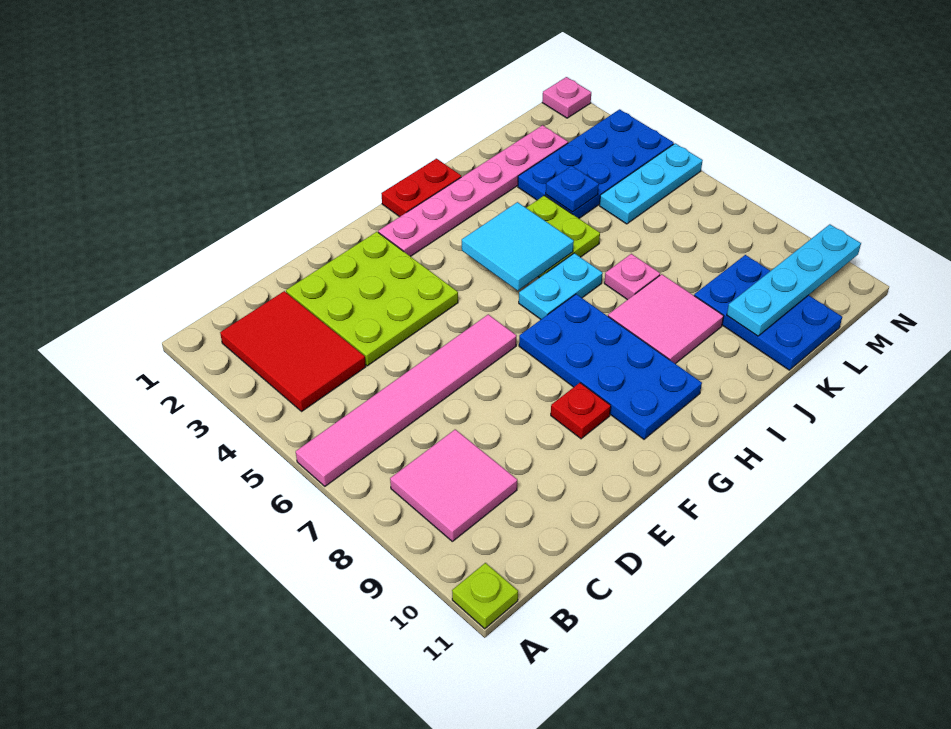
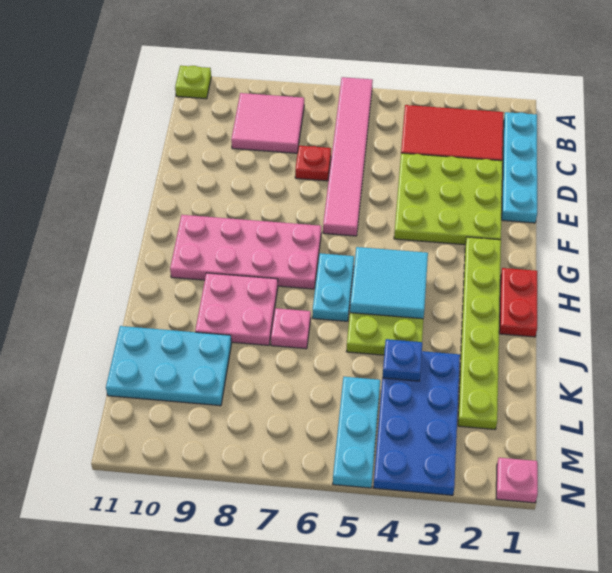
red 1x1 plate [551,383,611,439] -> red 1x1 plate moved to [295,146,331,181]
pink 1x6 plate [378,125,568,257] -> lime 1x6 plate [458,237,501,429]
blue 2x4 plate [519,294,702,439] -> pink 2x4 plate [170,215,321,289]
pink 2x2 tile [608,274,724,364] -> pink 2x2 plate [195,273,278,345]
blue 2x3 plate [694,255,842,370] -> cyan 2x3 plate [106,326,232,406]
cyan 1x4 plate [727,224,861,336] -> cyan 1x4 plate moved to [502,112,537,223]

